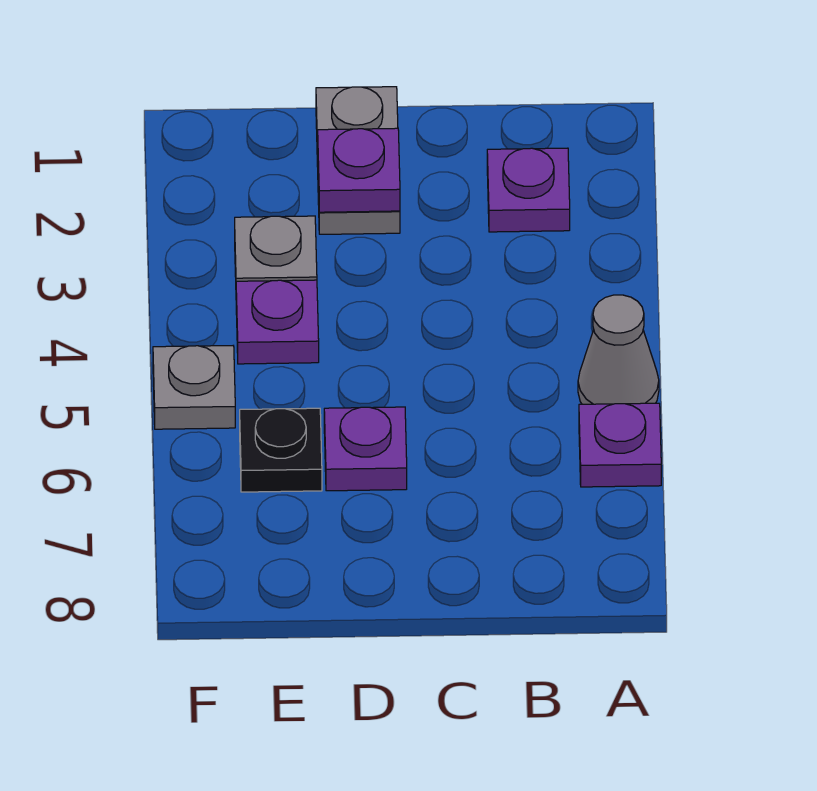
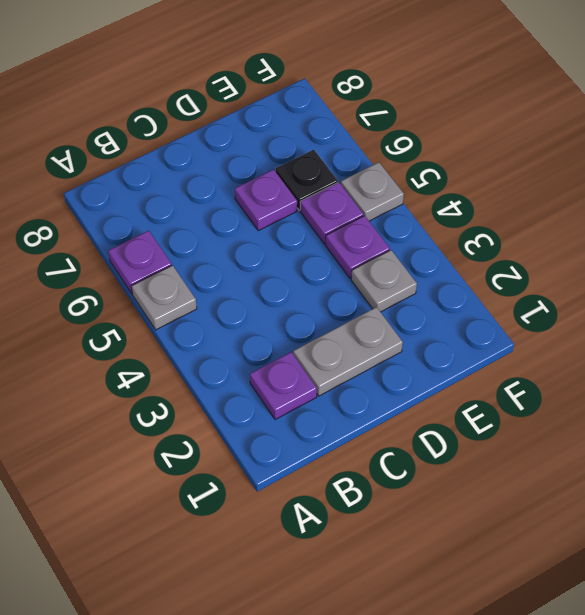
grey 1x1 cone [578,295,659,404] -> grey 1x1 plate [132,265,197,330]
grey 1x2 plate [316,87,400,234] -> grey 1x2 plate turned to [293,307,403,396]
purple 1x1 plate [318,128,400,212] -> purple 1x1 plate moved to [300,182,363,244]

